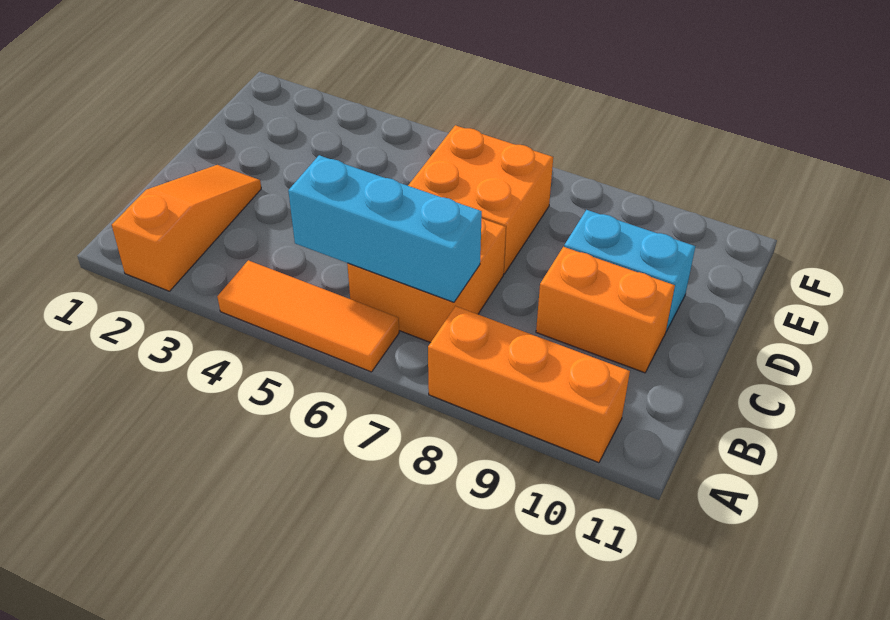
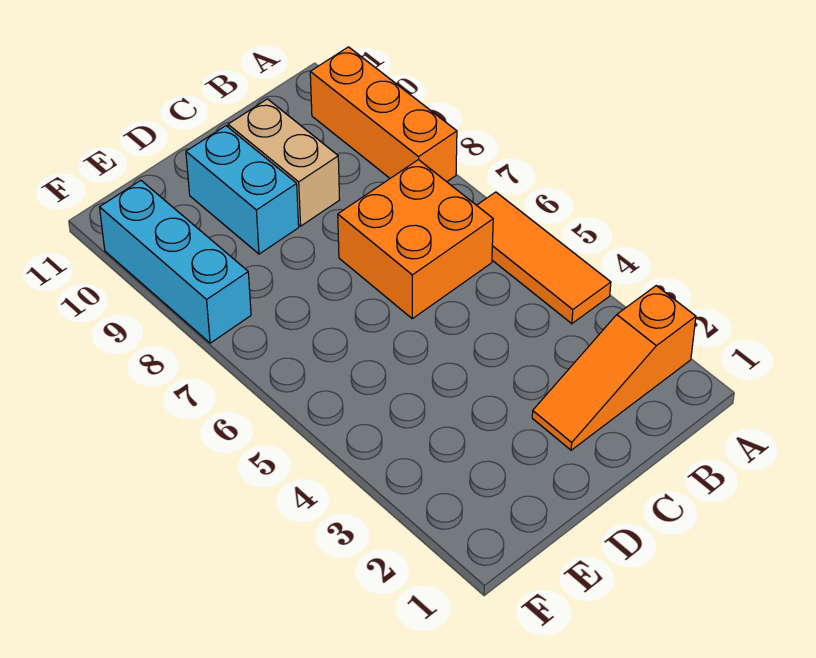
cyan 1x3 brick [288,155,482,302] -> cyan 1x3 brick moved to [100,180,251,343]
orange 1x2 brick [536,247,675,373] -> tan 1x2 brick [228,99,340,226]
orange 2x2 brick [408,125,553,274] -> none

